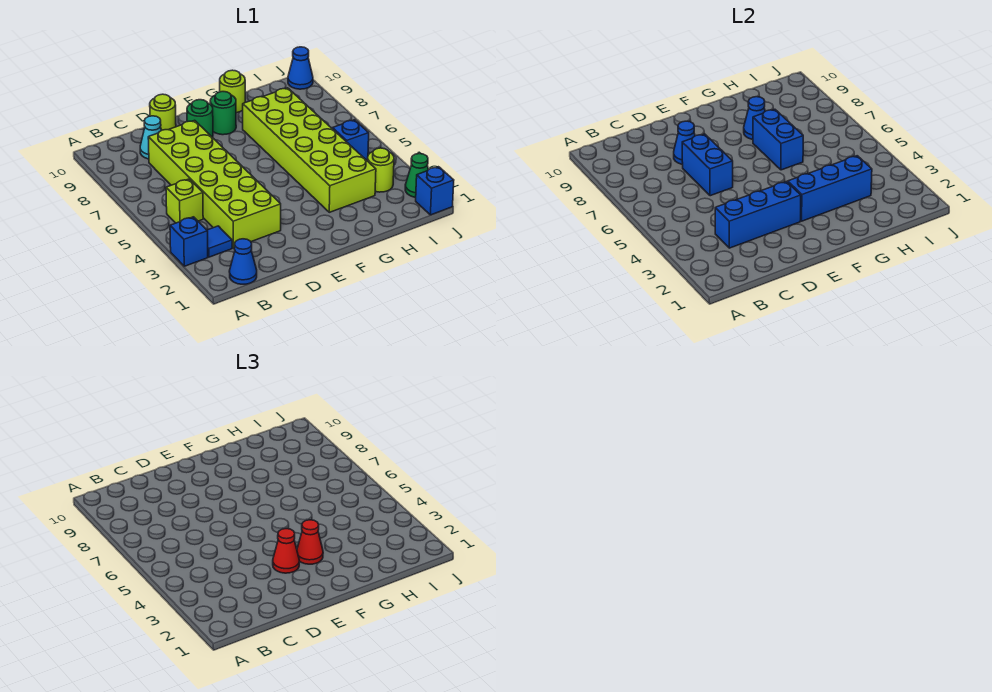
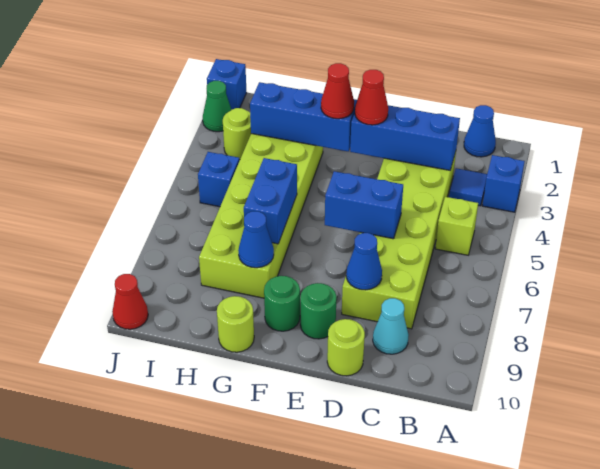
blue 1x2 brick [682,134,733,196] -> blue 1x2 brick turned to [325,171,403,239]
blue 1x1 cone [288,47,313,89] -> red 1x1 cone [112,274,148,329]

